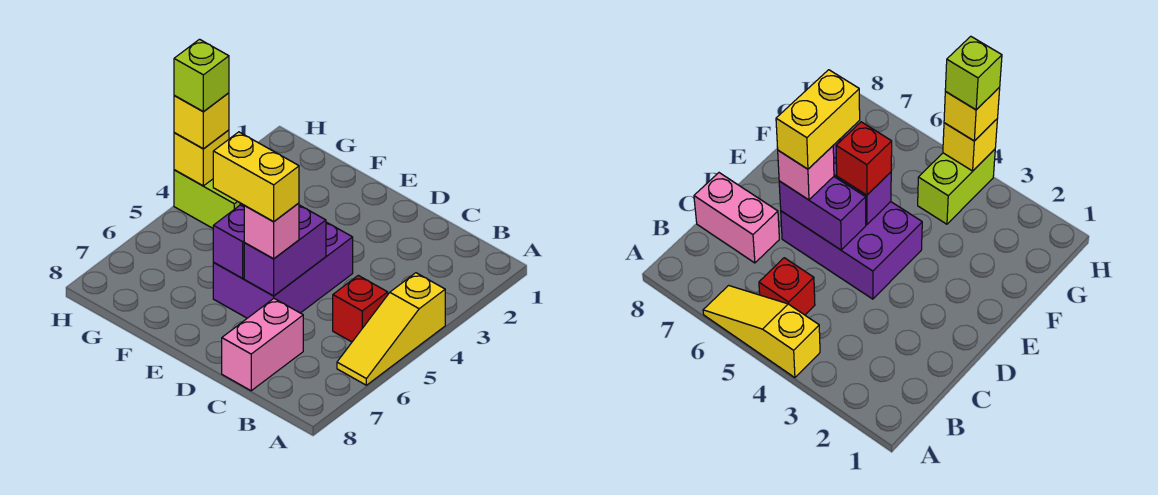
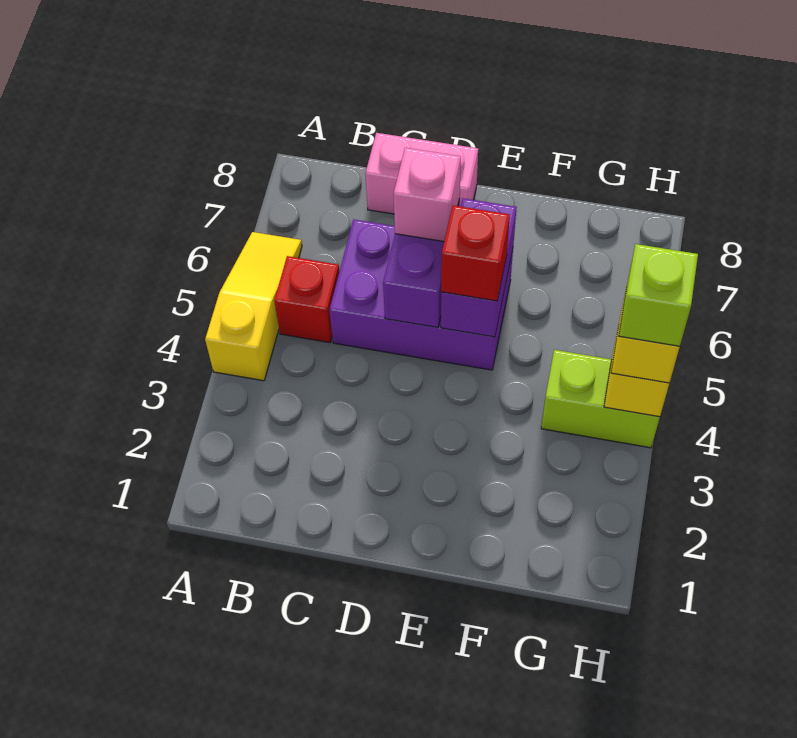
pink 1x2 brick [222,299,303,391] -> pink 1x2 brick turned to [365,133,478,214]
purple 2x3 brick [213,222,353,318] -> purple 2x3 brick turned to [329,219,513,370]
yellow 1x2 brick [213,132,299,221] -> none

